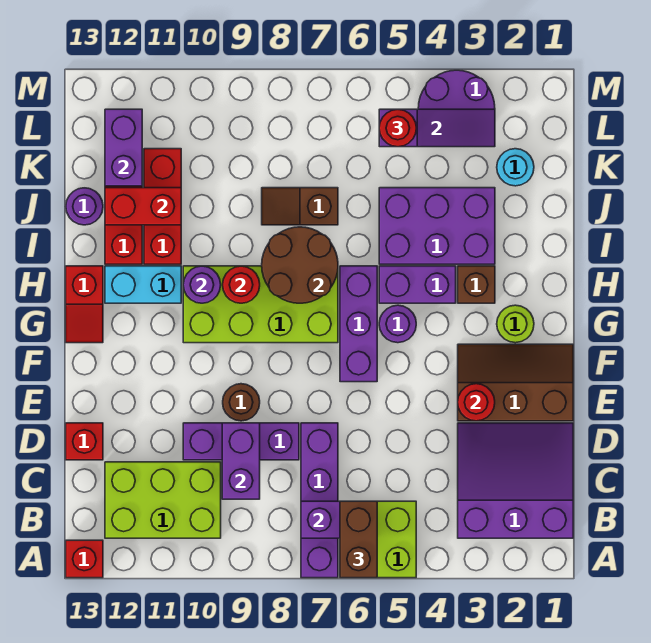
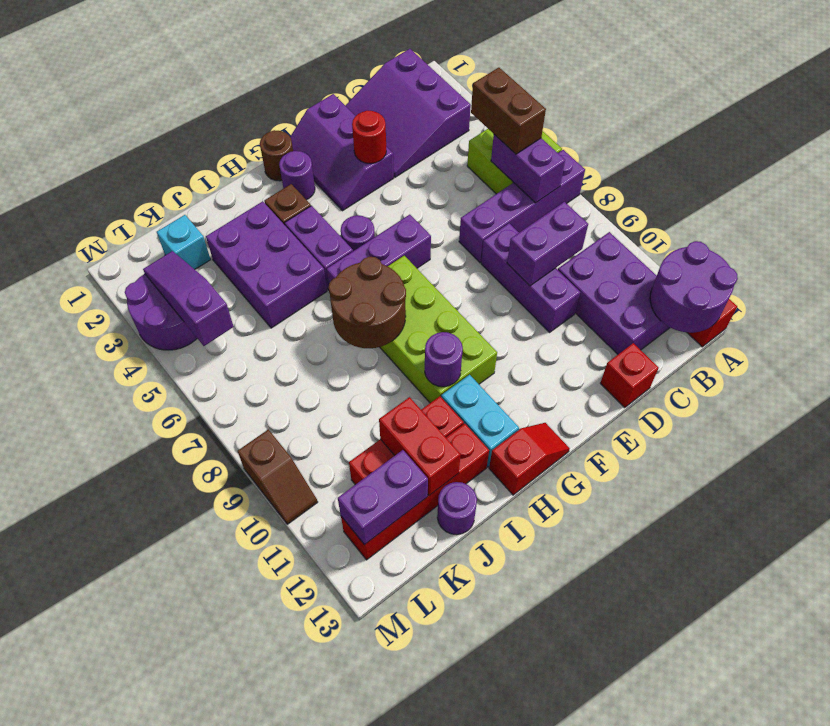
brown 1x2 brick [340,501,377,578] -> brown 1x2 brick turned to [471,68,546,154]
none -> purple 2x2 round brick [650,241,738,333]
lime 2x3 brick [105,462,221,538] -> purple 2x3 brick [558,232,670,354]
brown 2x3 slope [458,344,573,421] -> purple 2x3 slope [290,94,394,211]
brown 1x1 round brick [223,384,260,421] -> brown 1x1 round brick moved to [260,130,293,181]
lime 1x1 round brick [497,305,534,343] -> purple 1x1 round brick [279,151,315,200]
red 1x1 round brick [223,266,260,303] -> none
brown 1x2 slope [262,188,338,225] -> brown 1x2 slope moved to [238,429,318,524]
cyan 1x1 round brick [497,149,534,186] -> cyan 1x1 brick [157,215,211,269]
red 1x1 round brick [379,109,416,147] -> none

